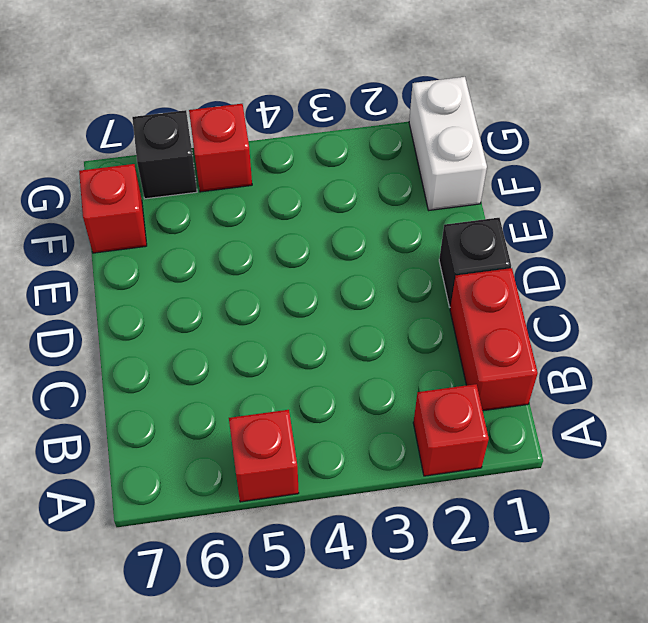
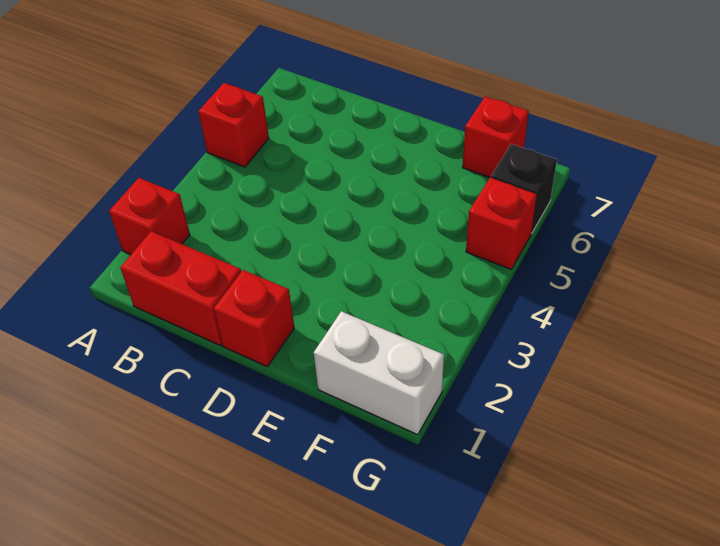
black 1x1 brick [439,218,511,307] -> red 1x1 brick [214,270,294,367]

